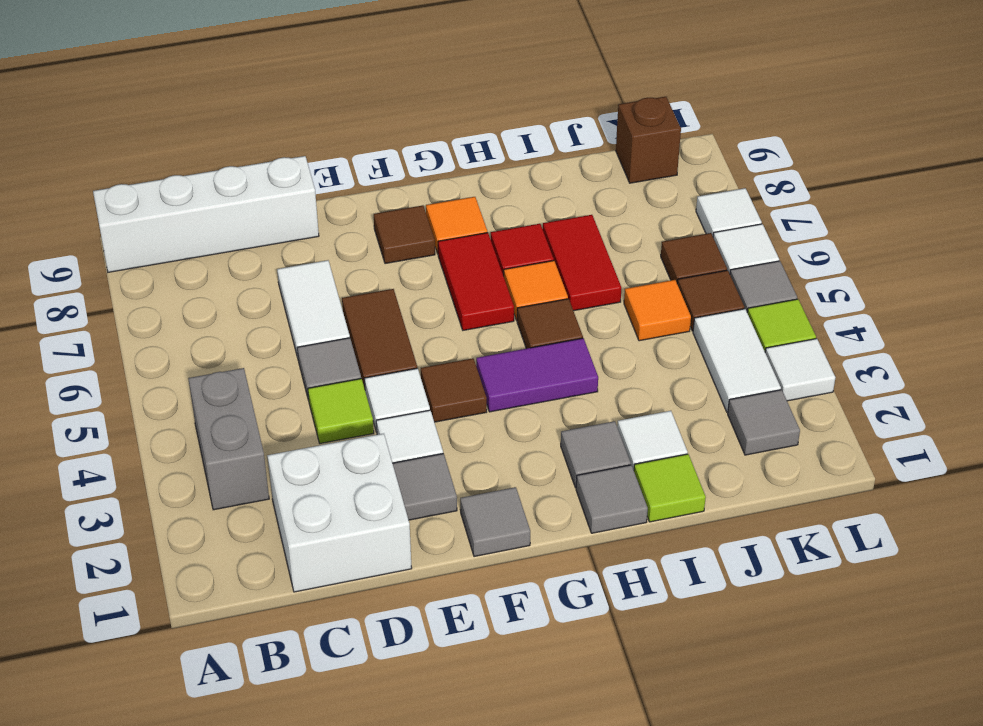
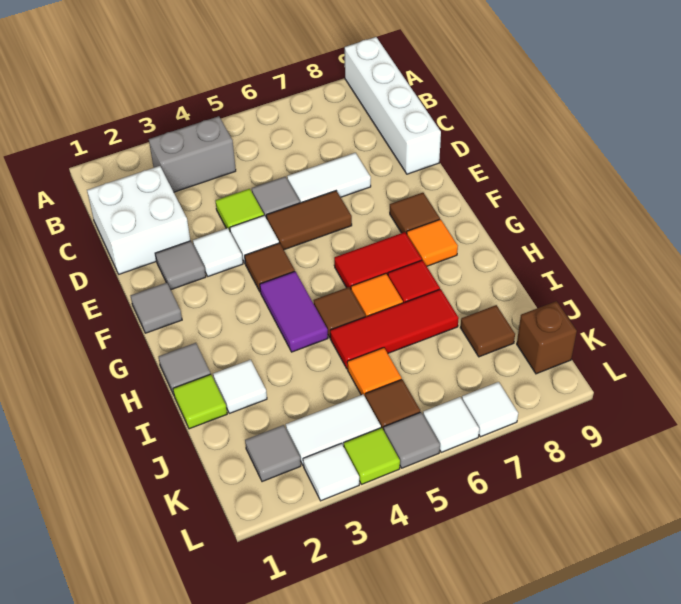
grey 1x1 tile [561,421,631,488] -> none
red 1x2 tile [543,215,621,311] -> red 1x3 tile [330,289,459,369]
brown 1x1 tile [661,233,727,284] -> brown 1x1 tile moved to [460,305,515,357]

